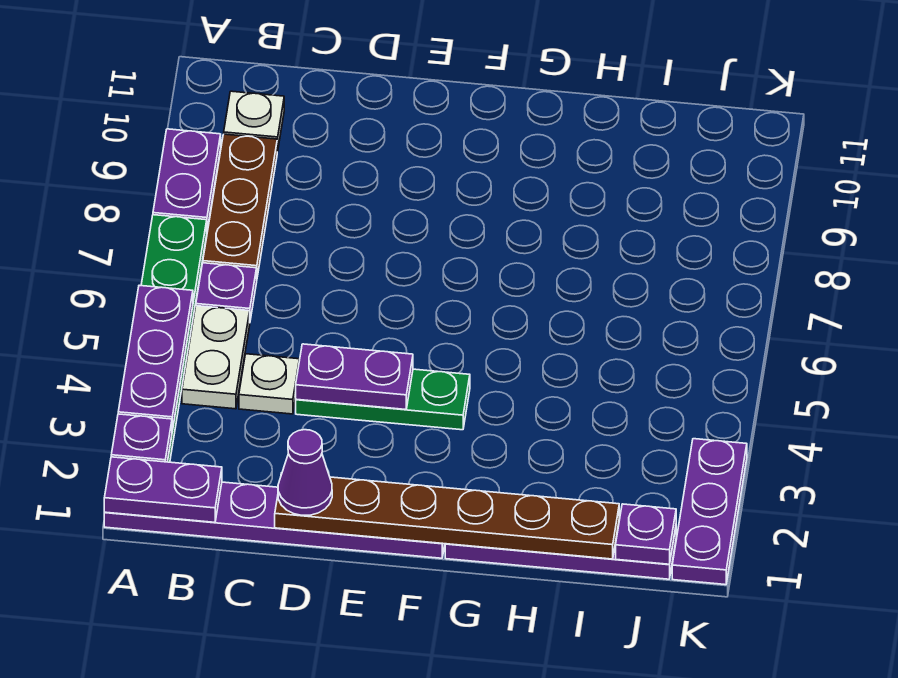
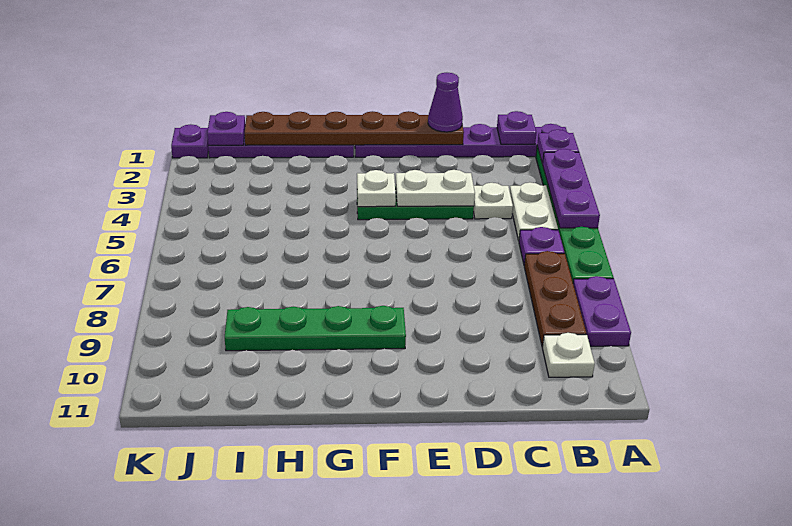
purple 1x2 plate [104,457,222,522] -> purple 1x1 plate [497,111,537,144]
purple 1x2 plate [296,344,413,410] -> white 1x2 plate [396,170,475,206]
none -> white 1x1 plate [357,170,396,207]
none -> green 1x4 plate [225,306,406,351]
purple 1x3 plate [672,439,747,585] -> purple 1x1 plate [171,124,209,158]

